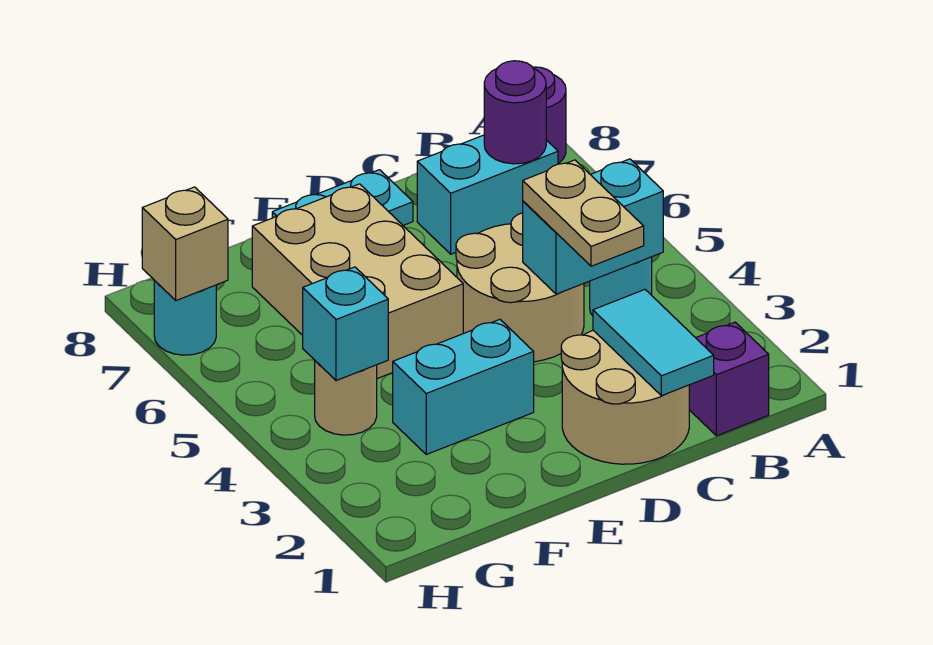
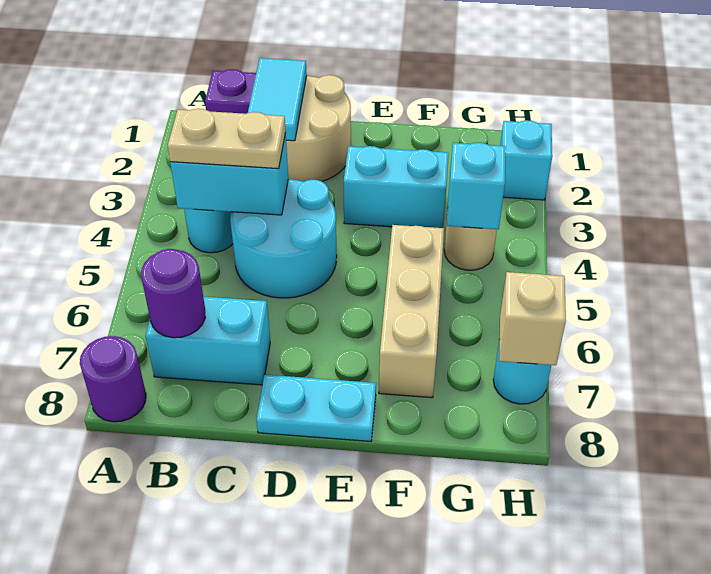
tan 1x2 plate [523,160,644,266] -> tan 1x2 plate turned to [168,109,286,169]
tan 2x2 round brick [456,213,584,362] -> cyan 2x2 round brick [230,179,337,298]
tan 2x3 brick [252,184,463,379] -> tan 1x3 brick [379,225,444,398]
none -> cyan 1x1 brick [500,120,552,200]

